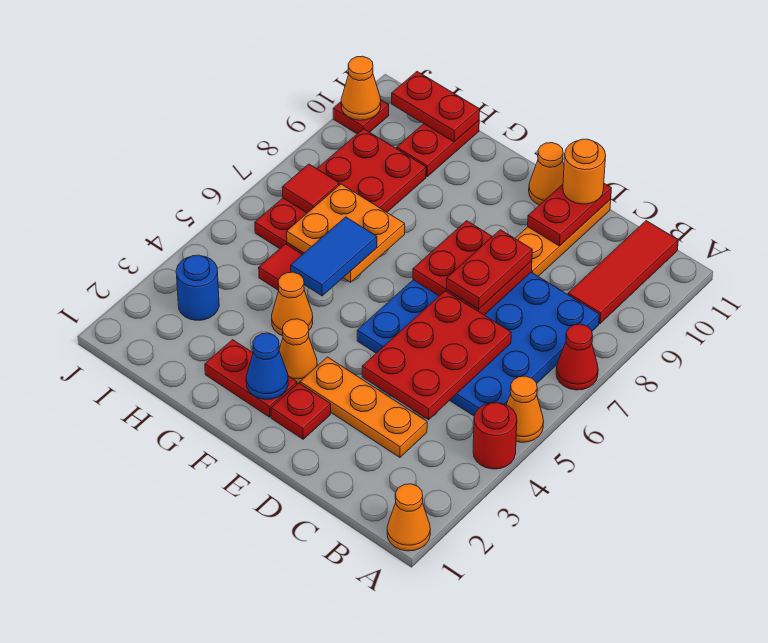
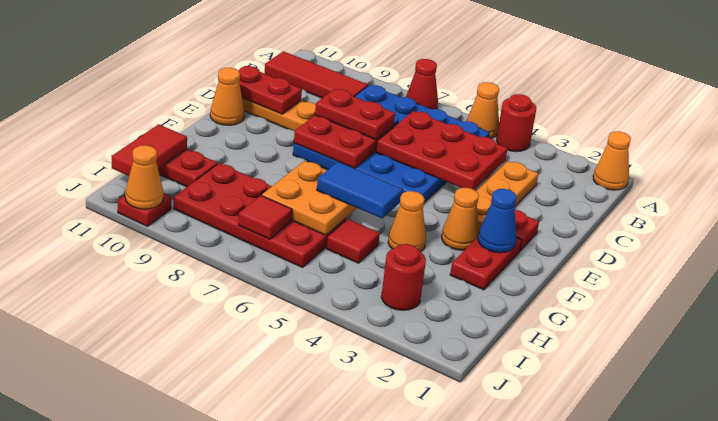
orange 1x1 round brick [563,139,606,204] -> none
red 1x2 plate [392,72,480,142] -> red 1x2 tile [112,124,187,176]
blue 1x1 round brick [176,255,219,320] -> red 1x1 round brick [381,244,426,310]

